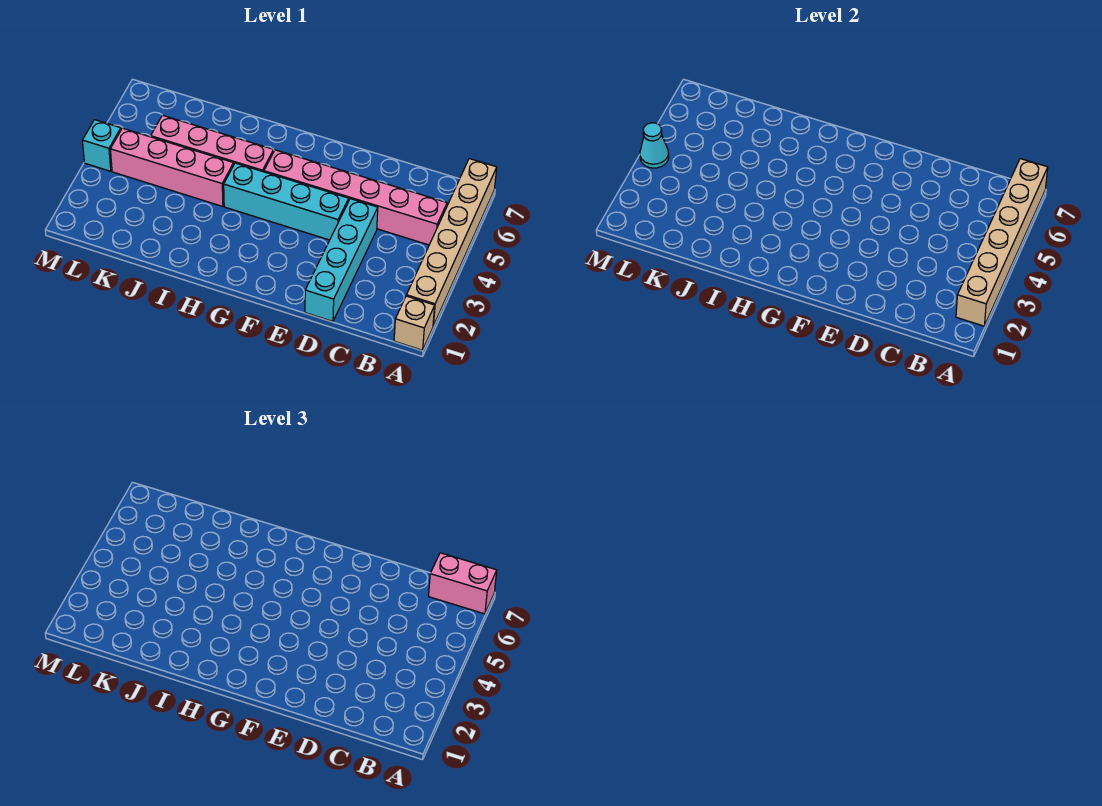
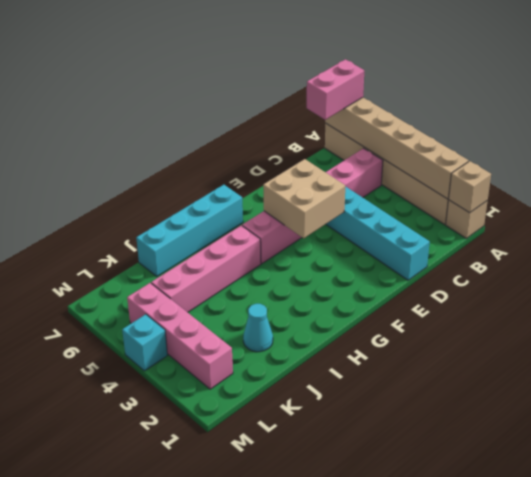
none -> tan 1x1 brick [448,161,491,213]
cyan 1x4 brick [224,163,349,240] -> cyan 1x4 brick moved to [136,185,243,276]
none -> tan 2x2 brick [263,159,345,238]
pink 1x4 brick [110,128,234,207] -> pink 1x4 brick turned to [127,283,233,389]
cyan 1x1 cone [640,123,669,168] -> cyan 1x1 cone moved to [243,304,273,352]

